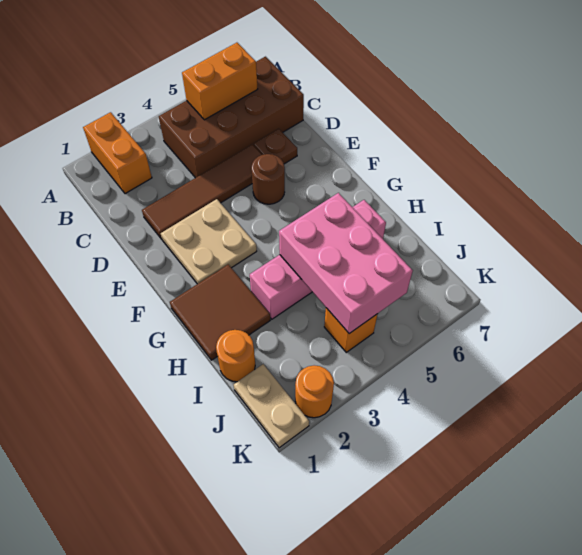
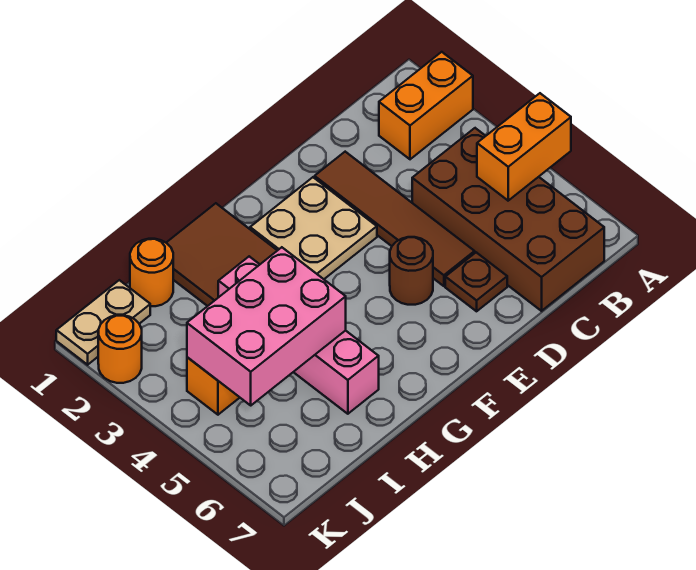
orange 1x2 brick [182,43,257,120] -> orange 1x2 brick turned to [477,93,571,201]

